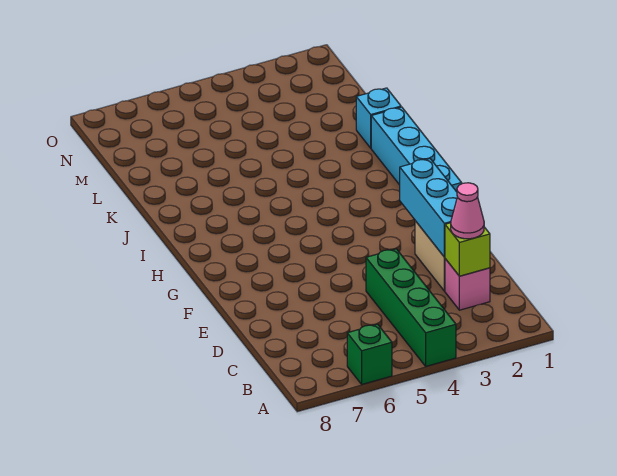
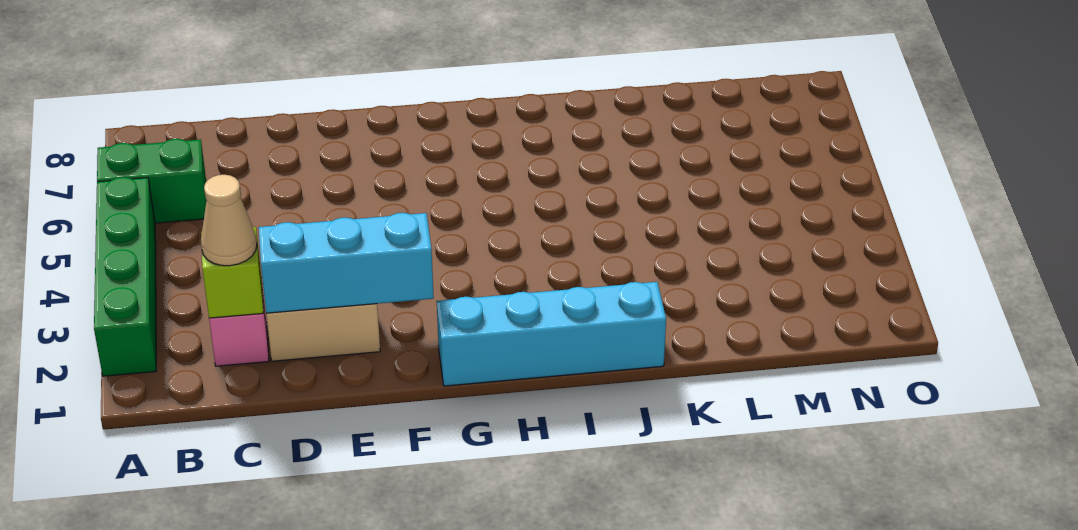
green 1x4 brick [366,249,456,366] -> green 1x4 brick turned to [94,177,156,376]
green 1x1 brick [347,324,392,384] -> green 1x2 brick [97,139,206,223]
pink 1x1 cone [451,183,484,239] -> tan 1x1 cone [201,175,257,266]
cyan 1x1 brick [356,88,401,148] -> none

